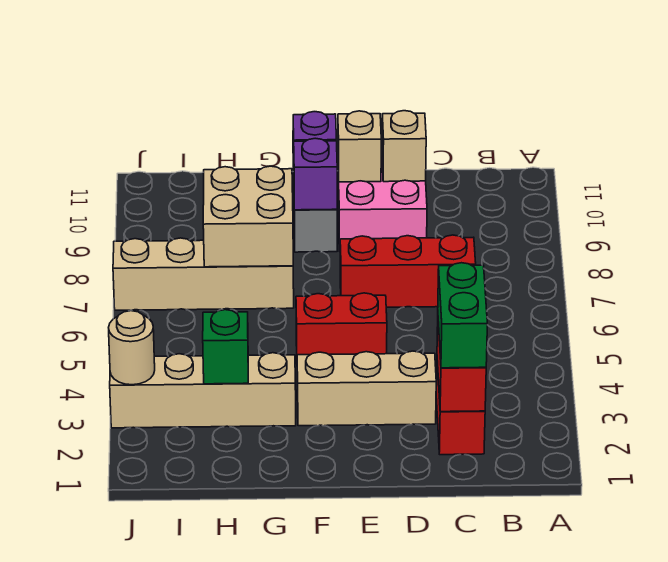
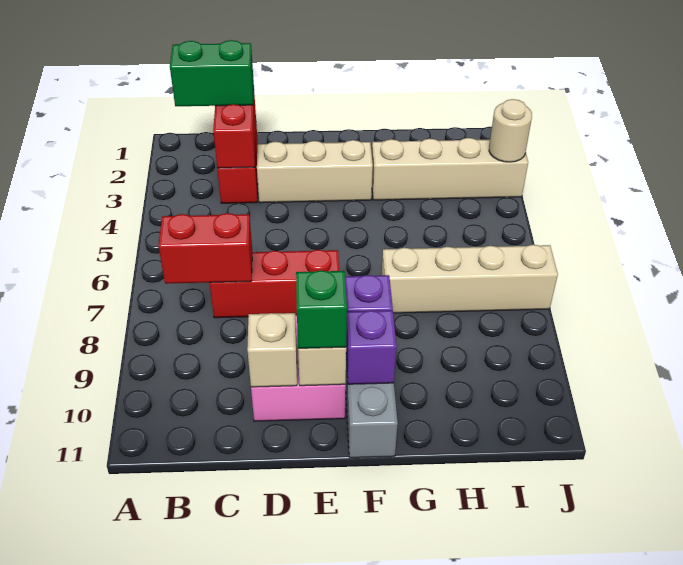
green 1x2 brick [438,263,487,368] -> green 1x2 brick turned to [170,40,254,106]
red 1x2 brick [296,293,387,355] -> red 1x2 brick moved to [158,213,252,284]
tan 2x2 brick [203,166,293,267] -> none
green 1x1 brick [203,310,248,384] -> green 1x1 brick moved to [296,270,347,348]

